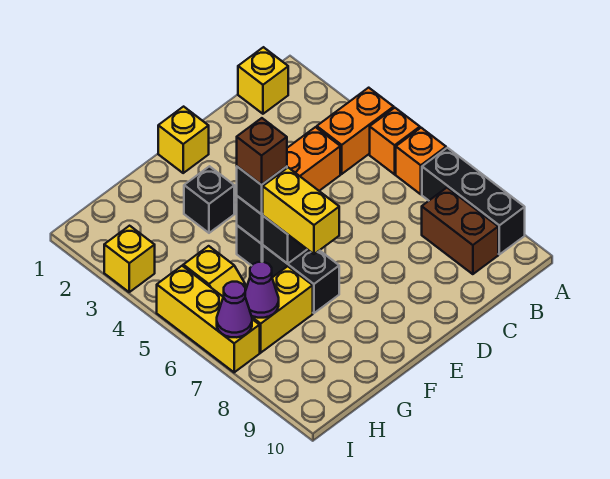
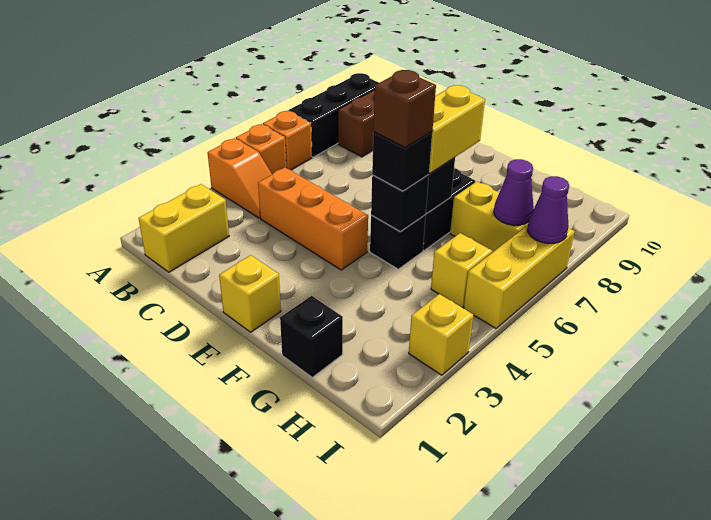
orange 1x2 brick [317,88,394,174] -> orange 1x2 slope [207,138,272,218]
yellow 1x1 brick [238,47,288,114] -> yellow 1x2 brick [139,184,229,272]
black 1x1 brick [184,166,234,233] -> black 1x1 brick moved to [280,296,343,377]

